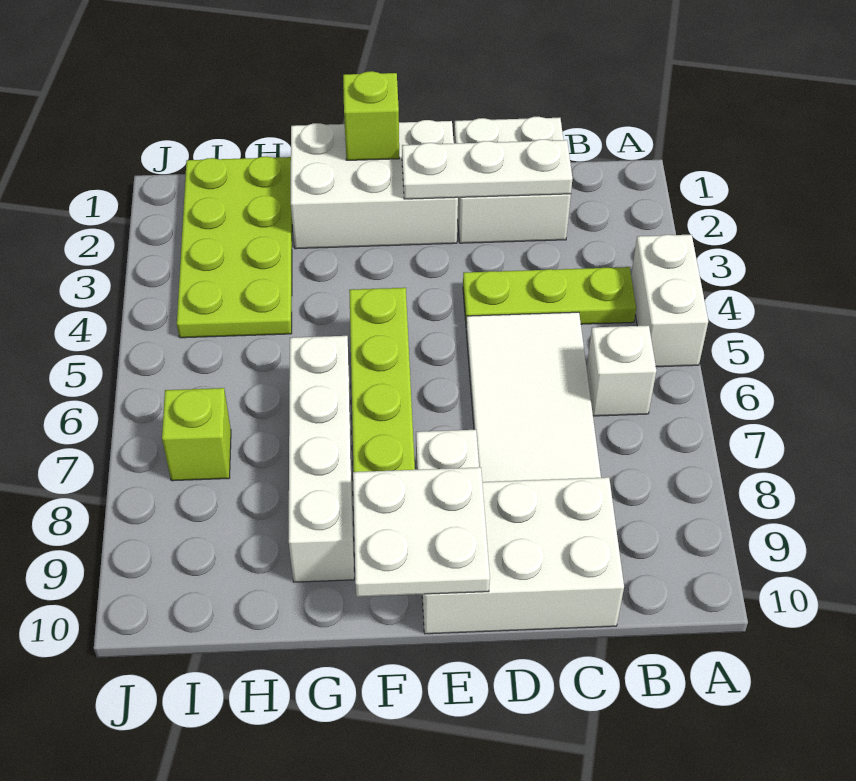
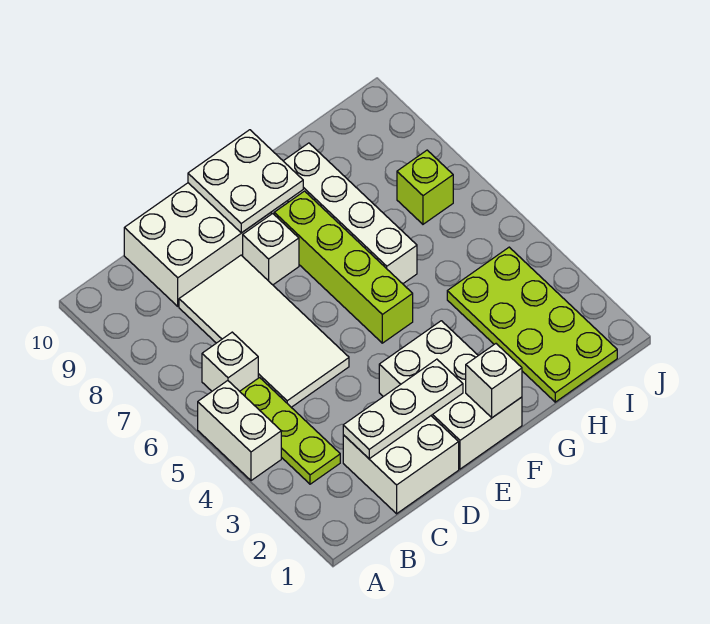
lime 1x3 plate [463,267,636,324] -> lime 1x3 plate turned to [240,378,340,484]
white 2x3 brick [291,120,458,249] -> white 2x3 brick turned to [379,321,522,469]
lime 1x1 brick [343,71,399,160] -> white 1x1 brick [466,344,522,418]

